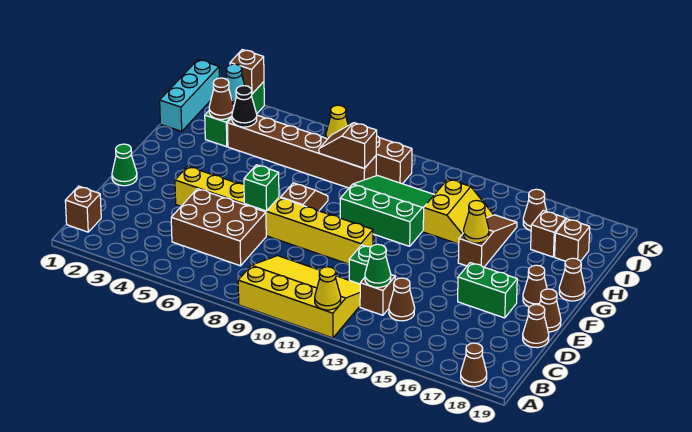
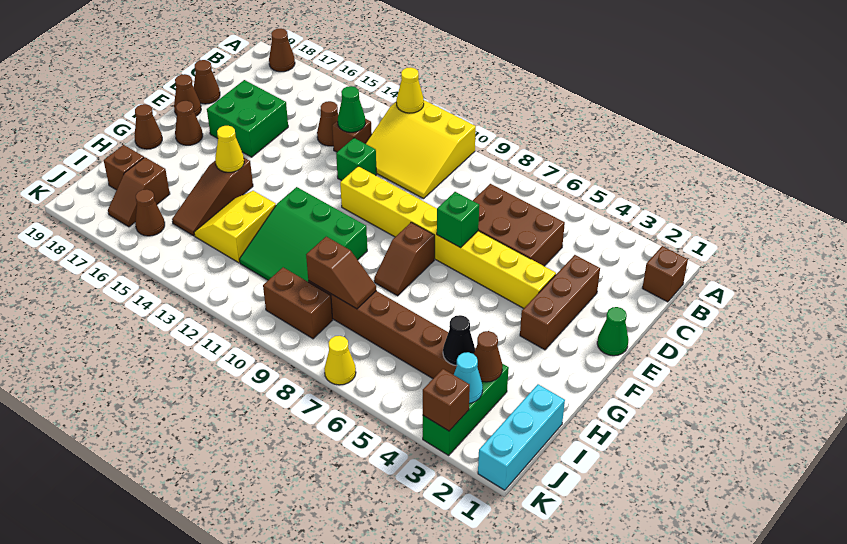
yellow 3x4 slope [238,256,360,338] -> yellow 3x3 slope [365,100,476,199]
none -> brown 1x3 brick [520,255,600,350]
green 1x2 brick [458,263,517,318] -> green 2x2 brick [207,80,288,157]

